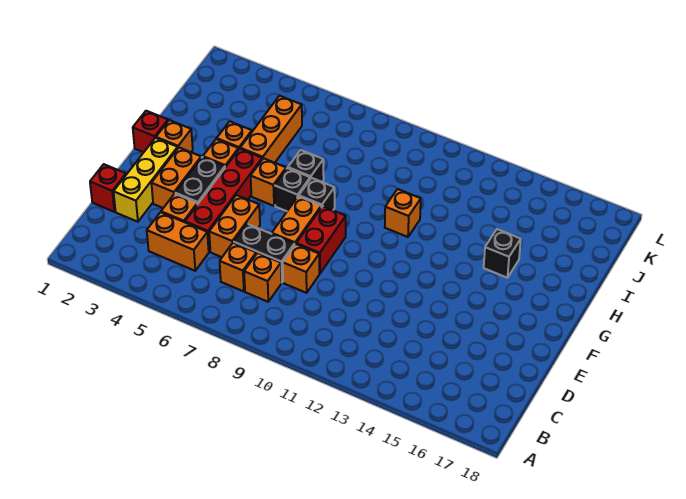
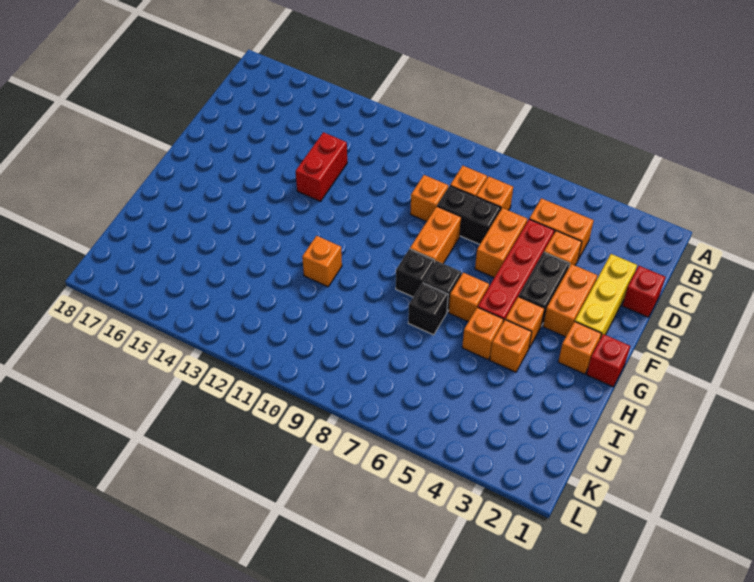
red 1x2 brick [296,206,346,274] -> red 1x2 brick moved to [296,132,347,201]
orange 1x3 brick [240,96,302,163] -> orange 1x1 brick [462,307,503,360]
black 1x1 brick [484,229,521,278] -> none

